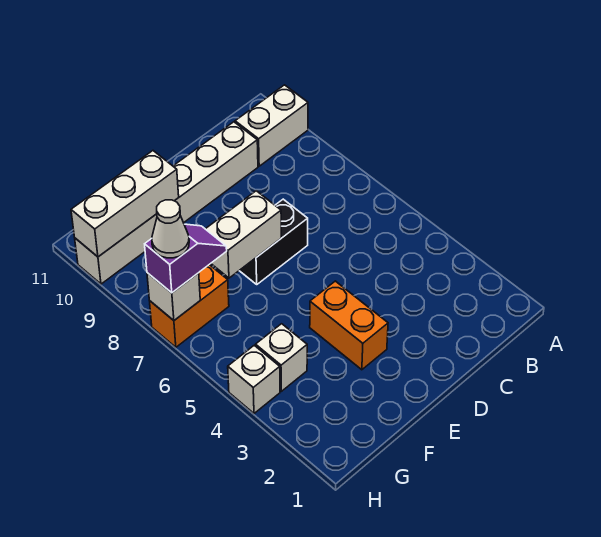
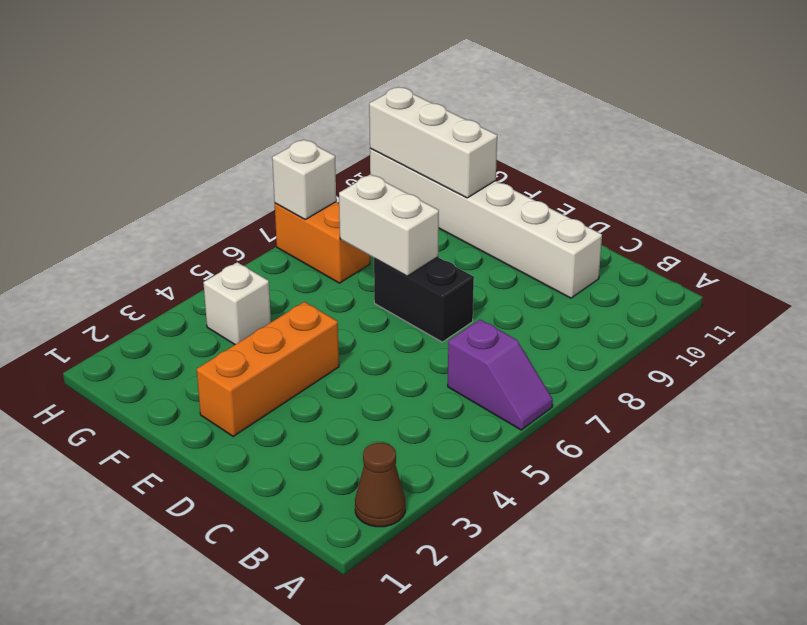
none -> brown 1x1 cone [355,443,405,527]
white 1x2 brick [235,85,308,166] -> none
orange 1x2 brick [310,281,388,370] -> orange 1x3 brick [197,302,339,437]
purple 1x2 slope [145,224,227,293] -> purple 1x2 slope moved to [448,320,553,430]
white 1x1 brick [228,345,280,413] -> none
white 1x1 cone [152,200,189,258] -> none

